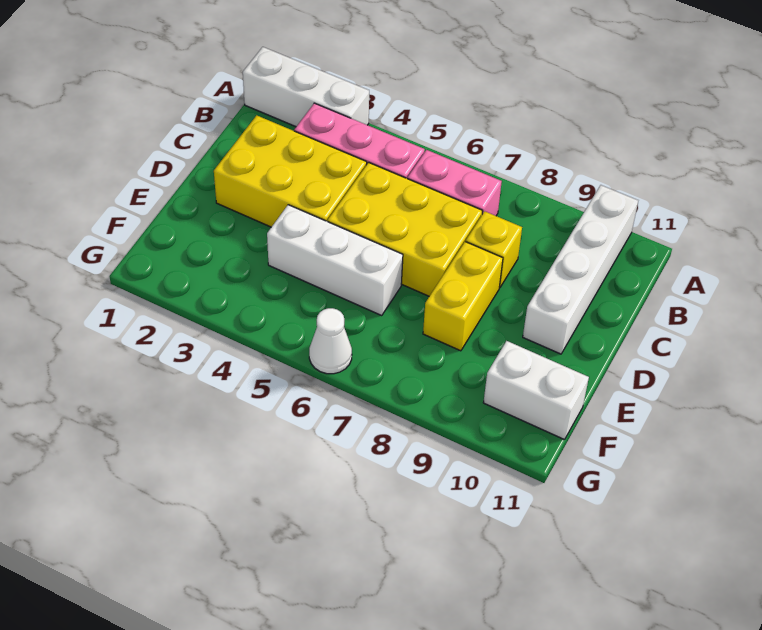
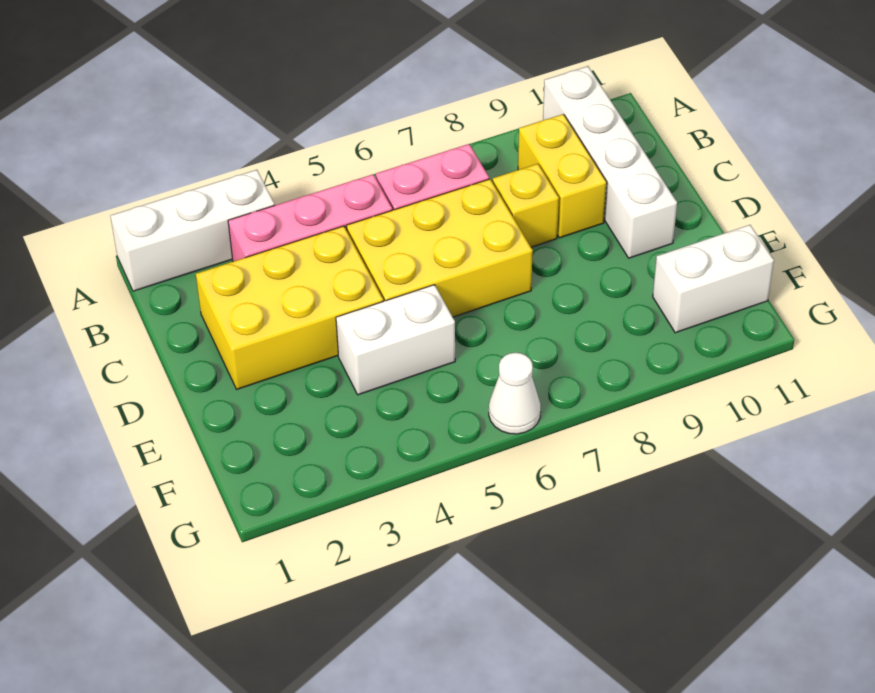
yellow 1x2 brick [423,242,503,351] -> yellow 1x2 brick moved to [518,114,607,238]
white 1x3 brick [267,205,403,315] -> white 1x2 brick [336,285,455,395]

